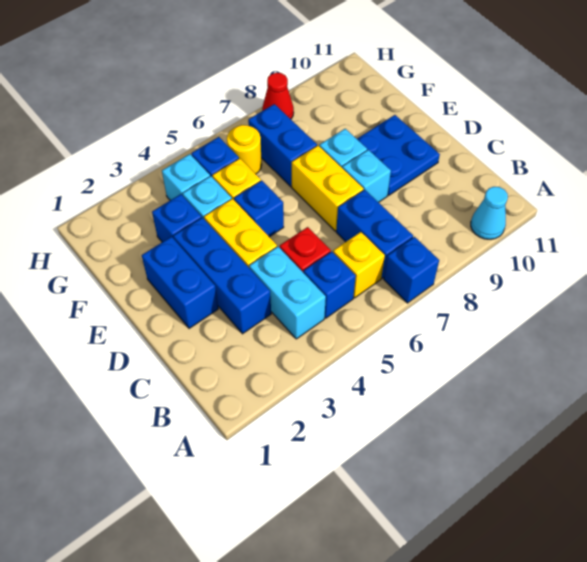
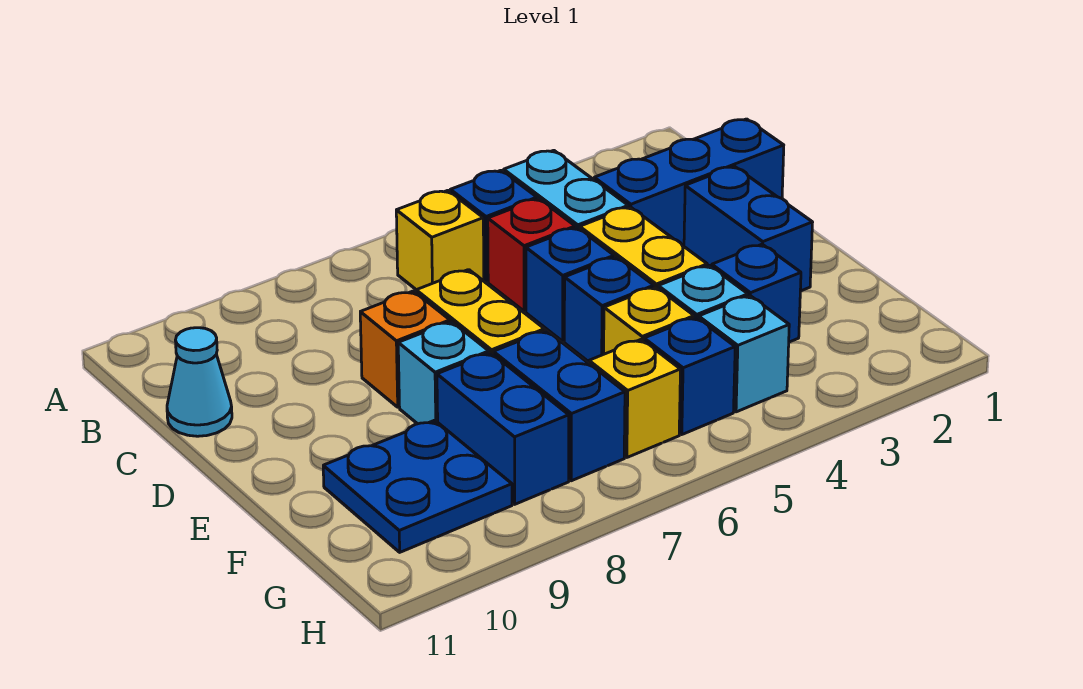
blue 1x1 brick [384,237,439,303] -> blue 1x1 brick moved to [526,228,614,341]
cyan 1x1 cone [471,187,508,239] -> cyan 1x1 cone moved to [167,328,232,436]
blue 1x2 brick [336,190,413,278] -> blue 1x2 brick moved to [437,353,569,504]
blue 1x3 brick [173,217,271,334] -> blue 1x3 brick turned to [594,119,784,246]
cyan 1x1 brick [342,150,391,202] -> orange 1x1 brick [360,291,450,407]
blue 2x2 plate [357,115,440,195] -> blue 2x2 plate moved to [323,420,512,552]
yellow 1x1 round brick [227,125,262,174] -> yellow 1x1 brick [589,339,680,457]
red 1x1 cone [262,73,294,119] -> none

